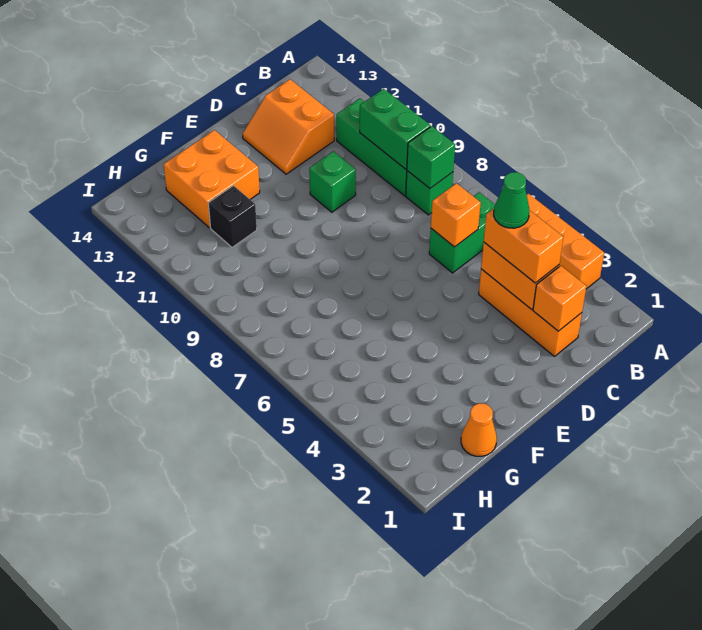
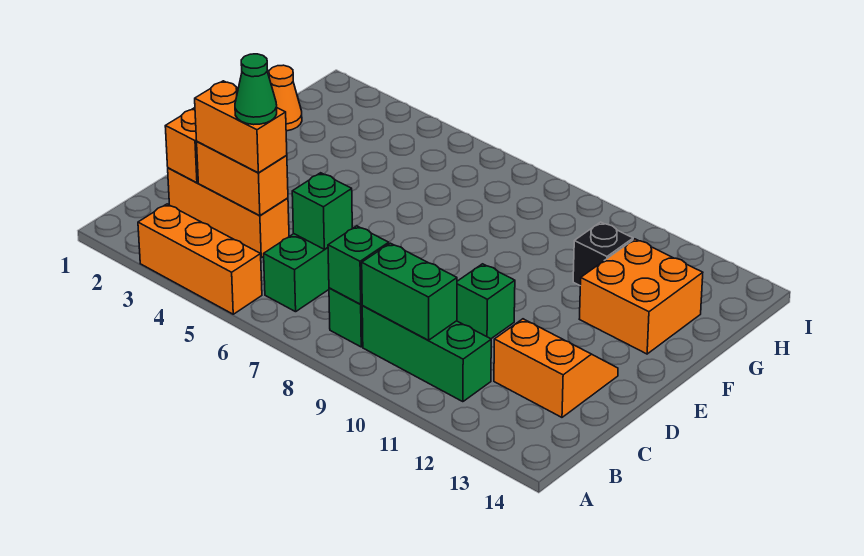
orange 1x1 brick [431,183,481,247] -> green 1x1 brick [292,173,352,249]

